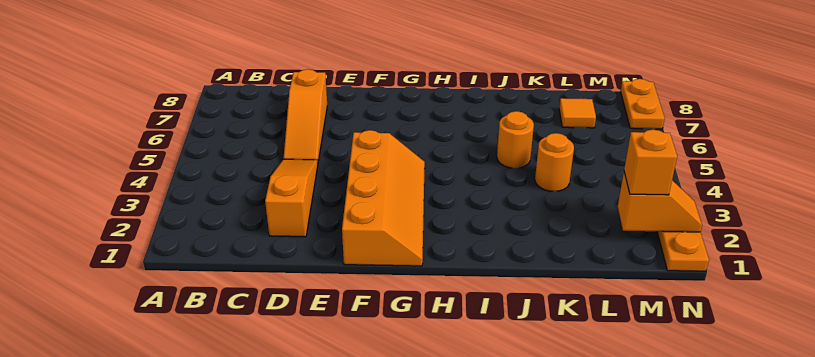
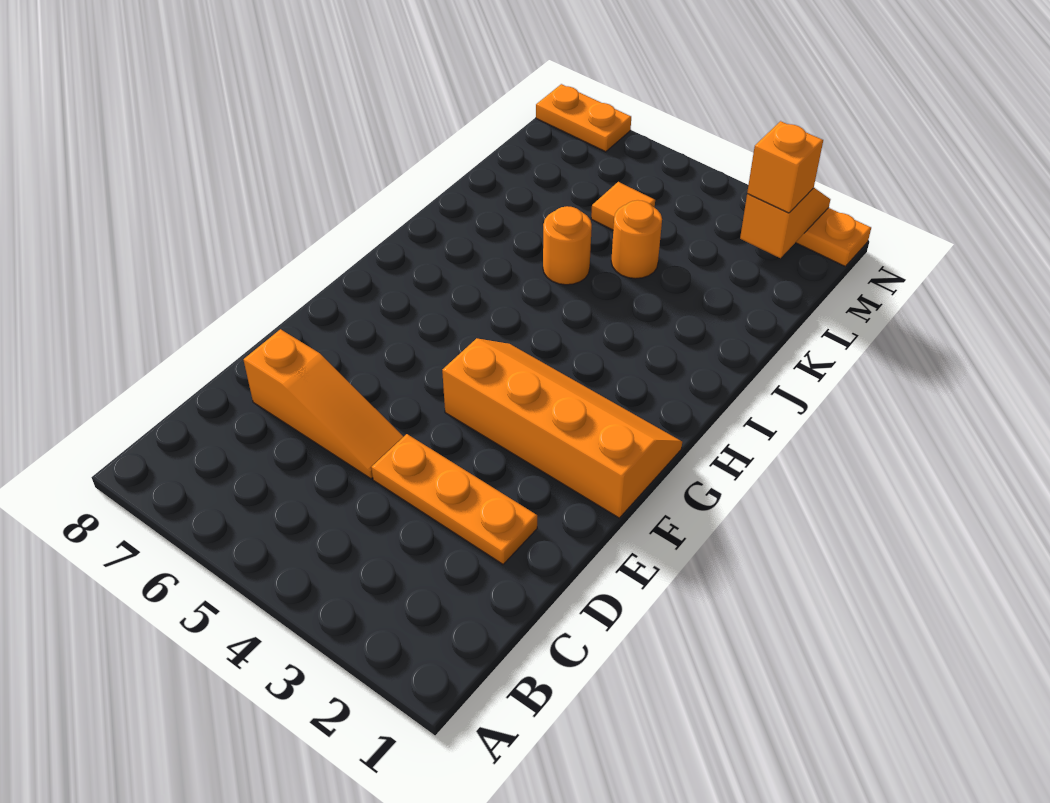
orange 1x3 slope [265,159,318,237] -> orange 1x3 plate [371,434,537,564]
orange 1x1 tile [559,98,596,128] -> orange 1x1 tile moved to [591,182,655,230]

